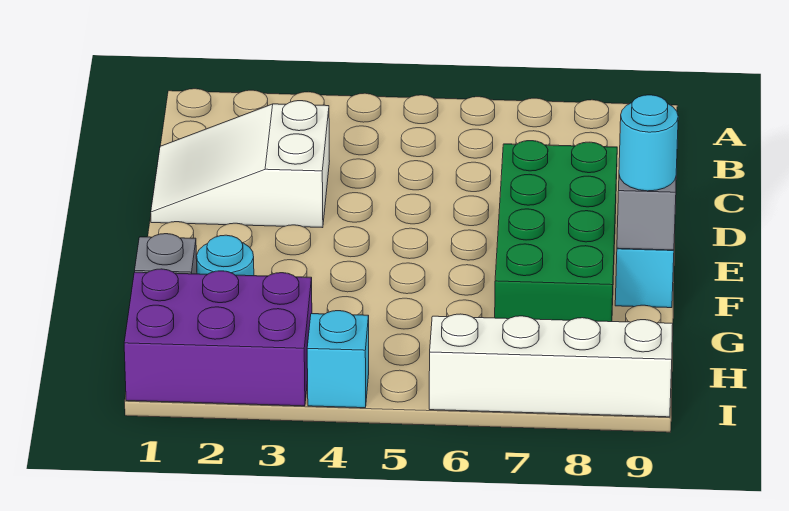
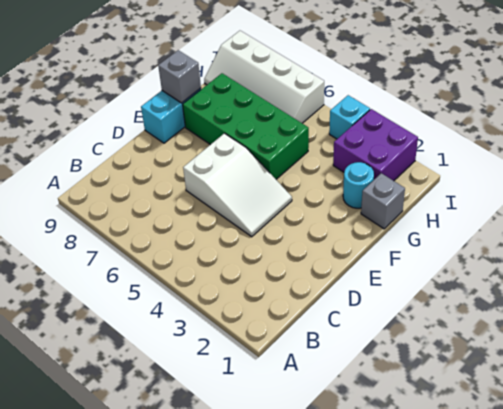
white 2x3 slope [151,101,330,228] -> white 2x3 slope moved to [183,133,292,237]
green 2x4 brick [495,141,617,322] -> green 2x4 brick turned to [183,73,309,179]
cyan 1x1 round brick [619,95,678,191] -> none
purple 2x3 brick [124,269,312,406] -> purple 2x2 brick [333,109,418,181]

